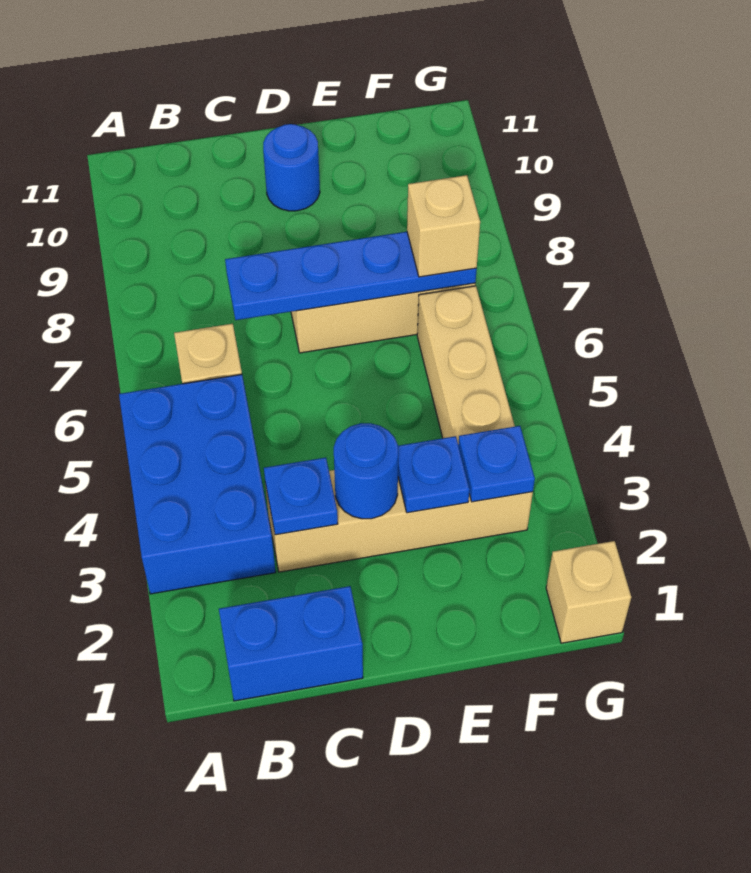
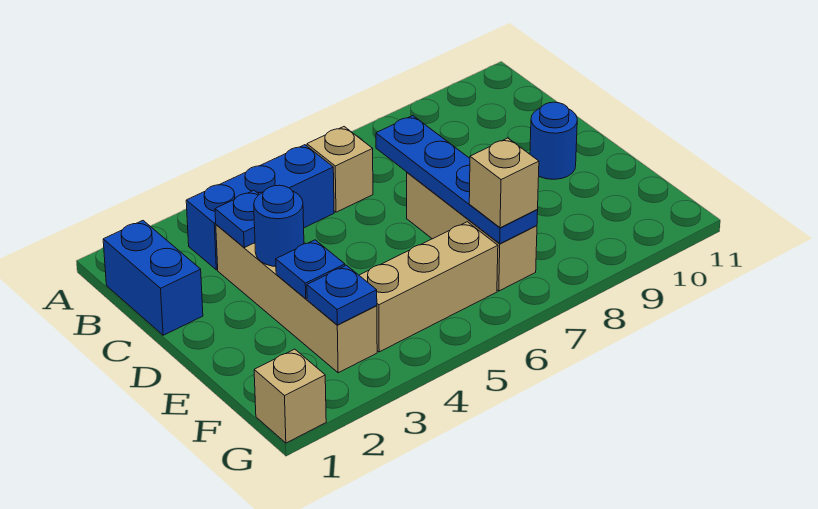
blue 2x3 brick [119,374,276,594] -> blue 1x3 brick [186,145,334,270]

